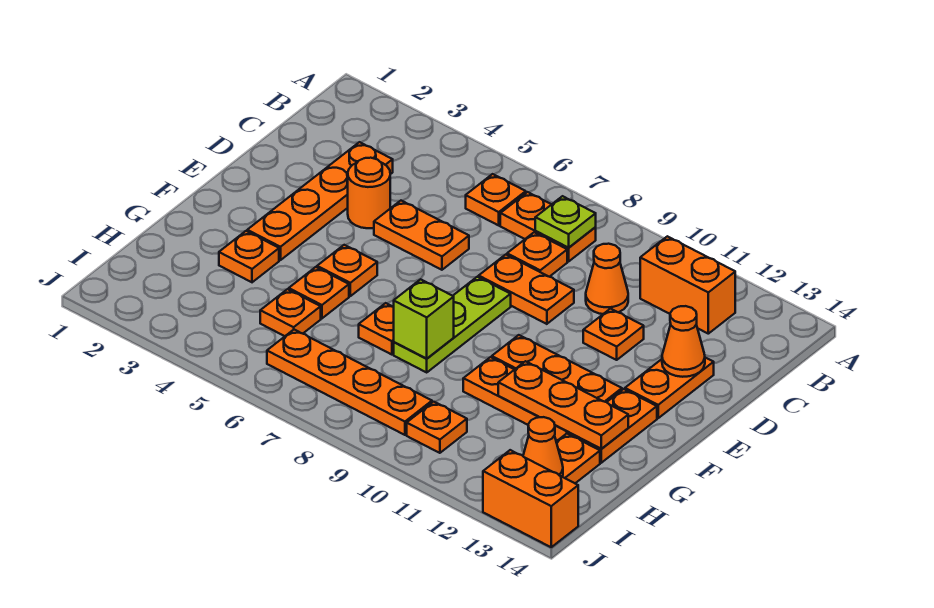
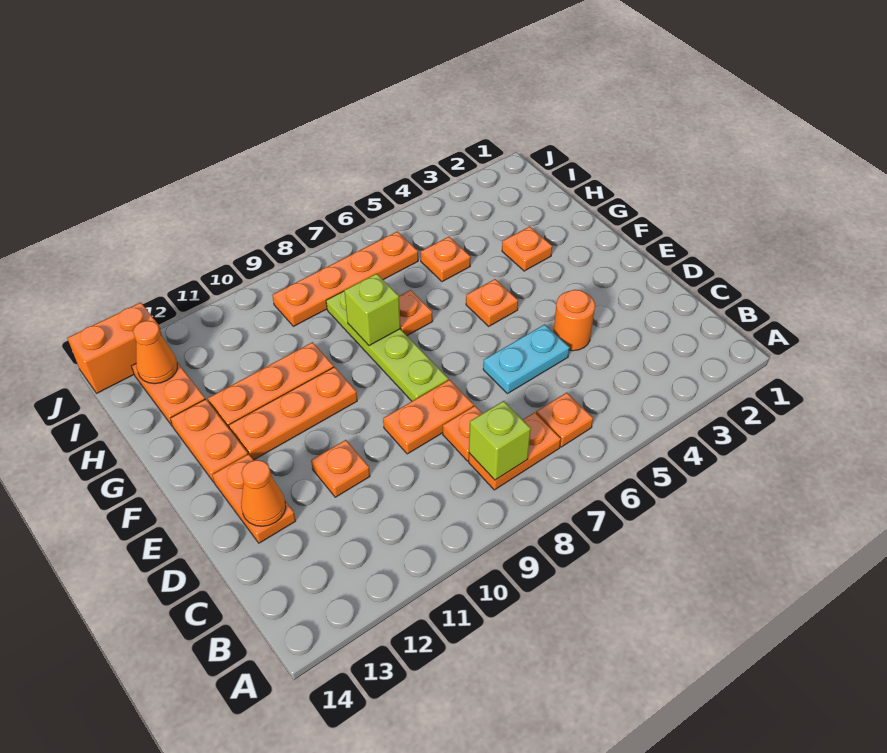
lime 1x1 plate [535,196,596,248] -> lime 1x1 brick [469,401,531,480]
orange 1x2 brick [640,236,735,334] -> none
orange 1x4 plate [247,142,393,260] -> none
orange 1x1 cone [586,244,628,314] -> none
orange 1x2 plate [374,201,469,270] -> cyan 1x2 plate [483,324,569,394]
lime 1x3 plate [394,277,511,372] -> lime 1x4 plate [326,291,448,401]
orange 1x1 plate [289,267,349,318] -> none
orange 1x3 plate [498,361,628,449] -> none
orange 1x1 plate [407,402,467,453] -> none

